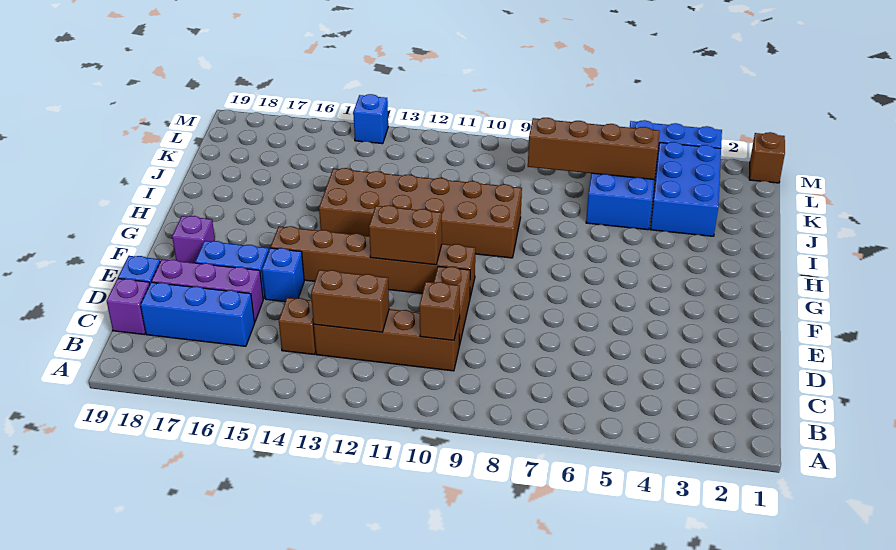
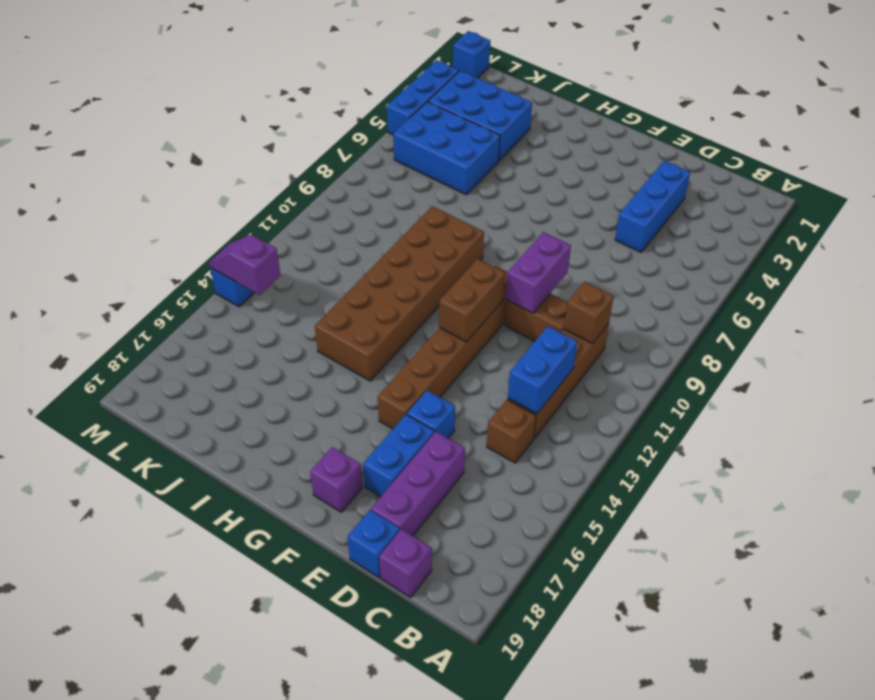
brown 1x2 brick [311,270,389,332] -> blue 1x2 brick [508,326,577,414]
blue 1x3 brick [141,282,255,346] -> blue 1x3 brick moved to [615,161,690,252]
none -> purple 1x2 brick [506,232,571,313]
brown 1x4 brick [528,118,660,179] -> none
none -> purple 1x2 slope [209,235,280,295]
brown 1x1 brick [749,132,785,183] -> blue 1x1 brick [453,31,490,78]

